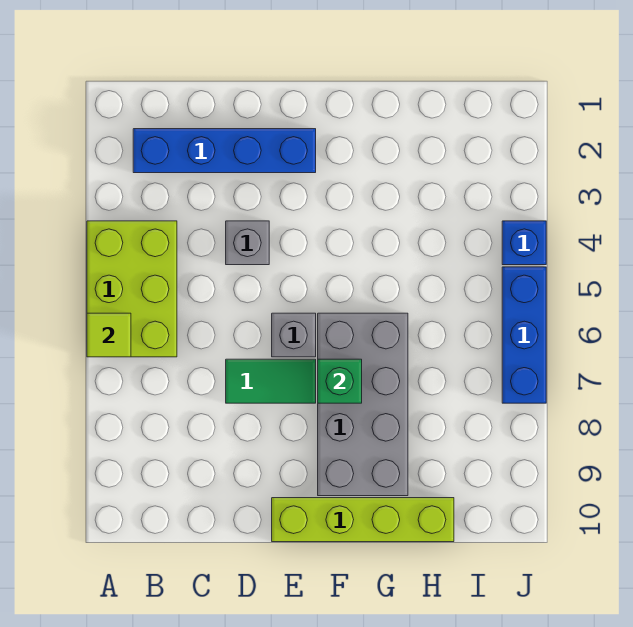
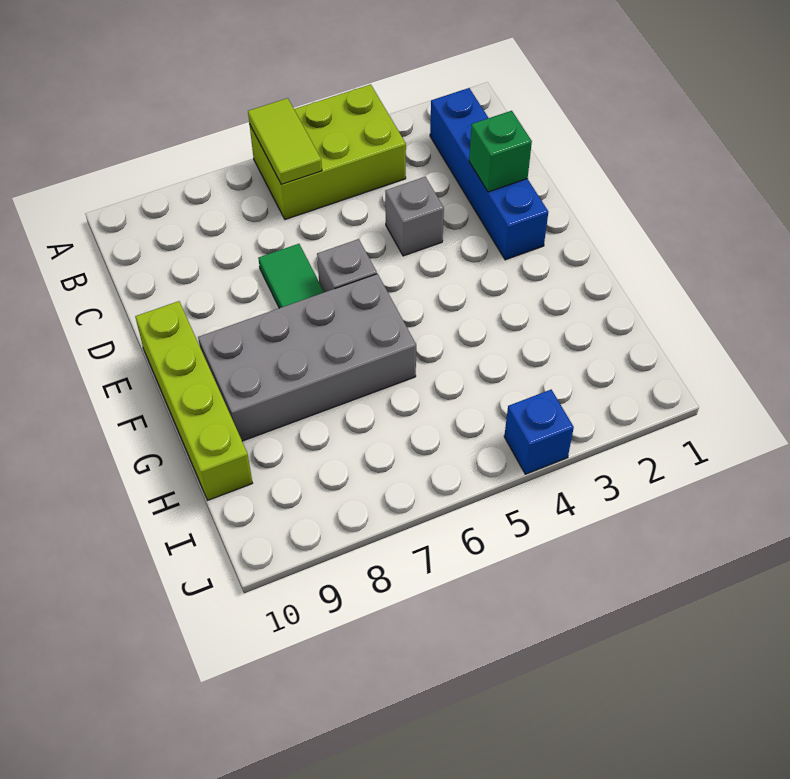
lime 1x1 tile [87,313,131,357] -> lime 1x2 tile [248,98,322,184]
green 1x1 brick [318,359,362,403] -> green 1x1 brick moved to [469,111,532,192]
blue 1x3 brick [502,267,546,403] -> none

